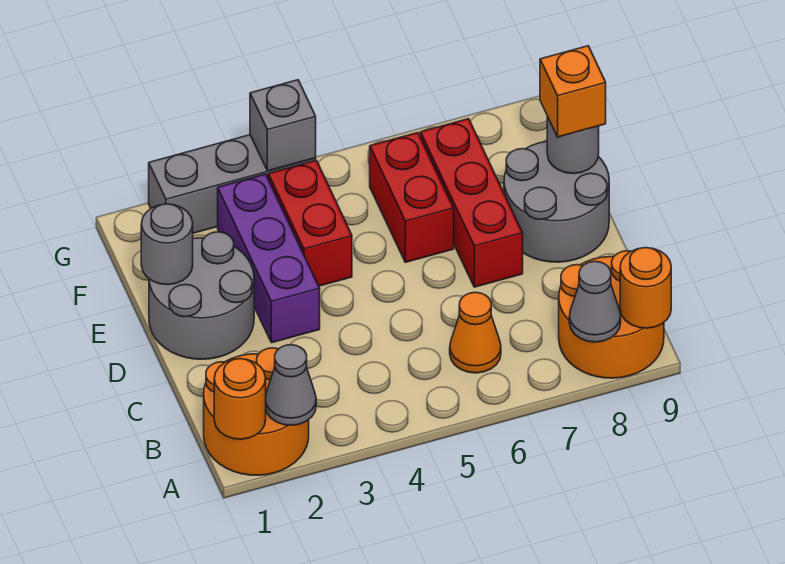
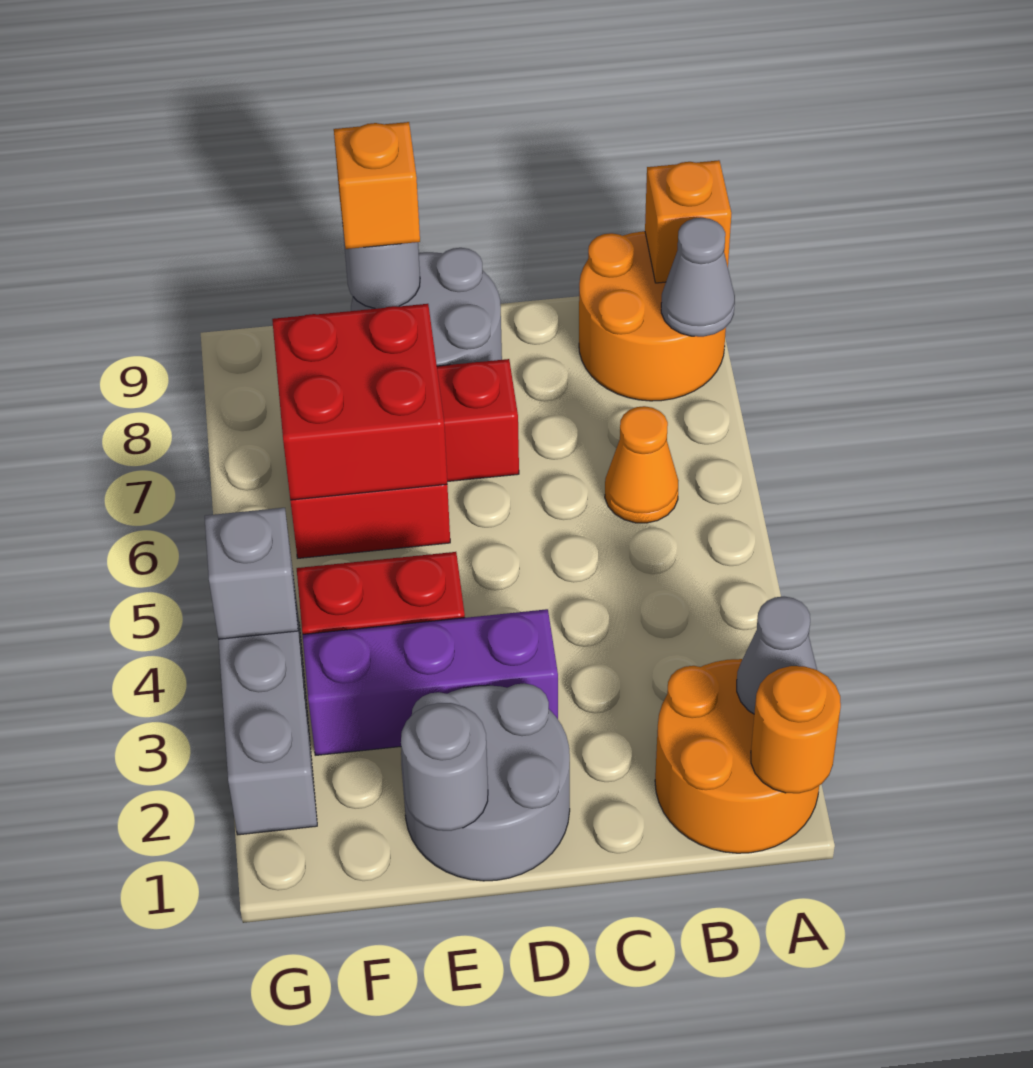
orange 1x1 round brick [620,248,671,328] -> orange 1x1 brick [645,160,731,283]
none -> red 2x2 brick [272,304,447,500]

